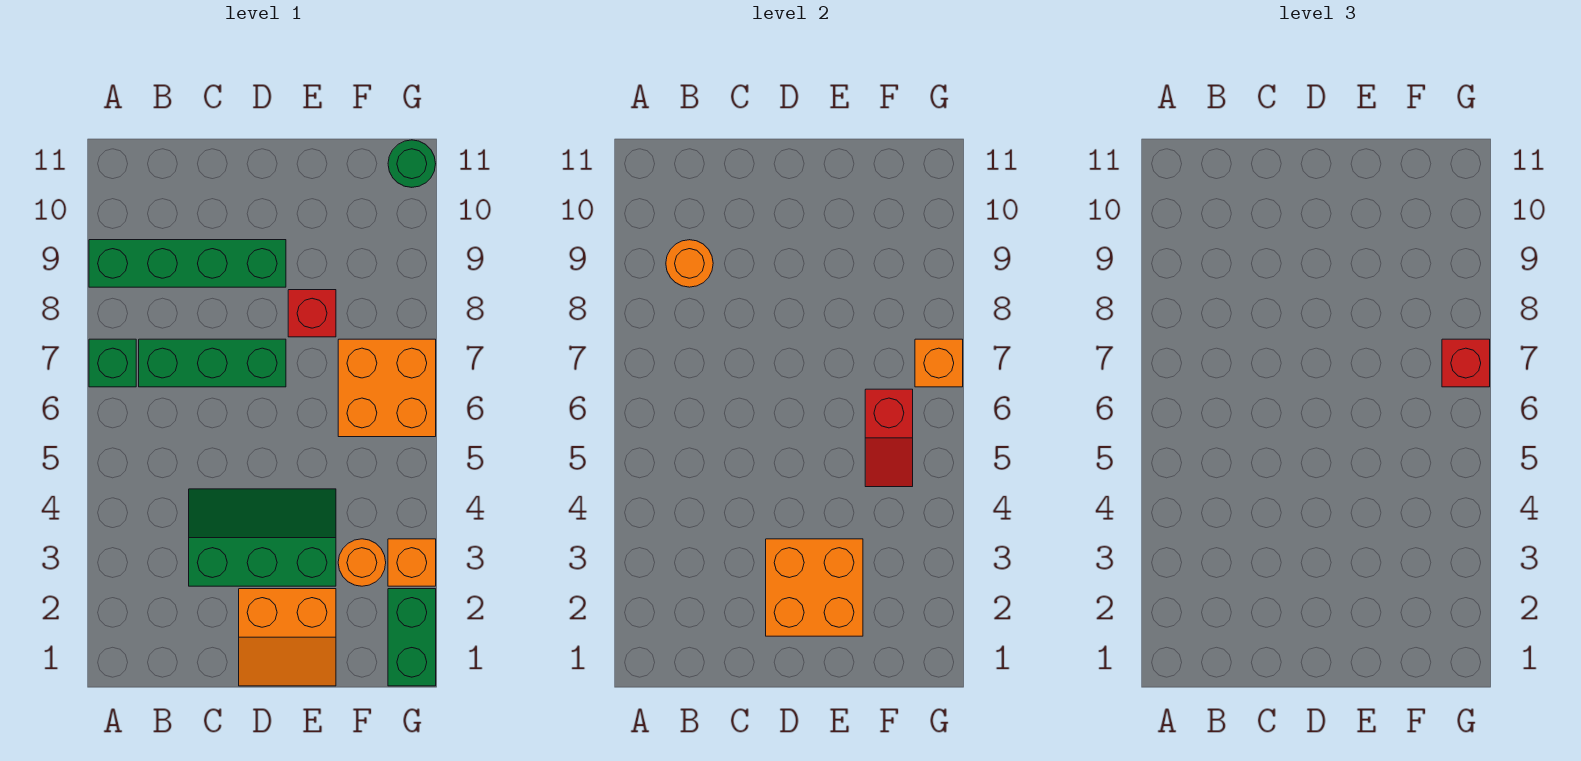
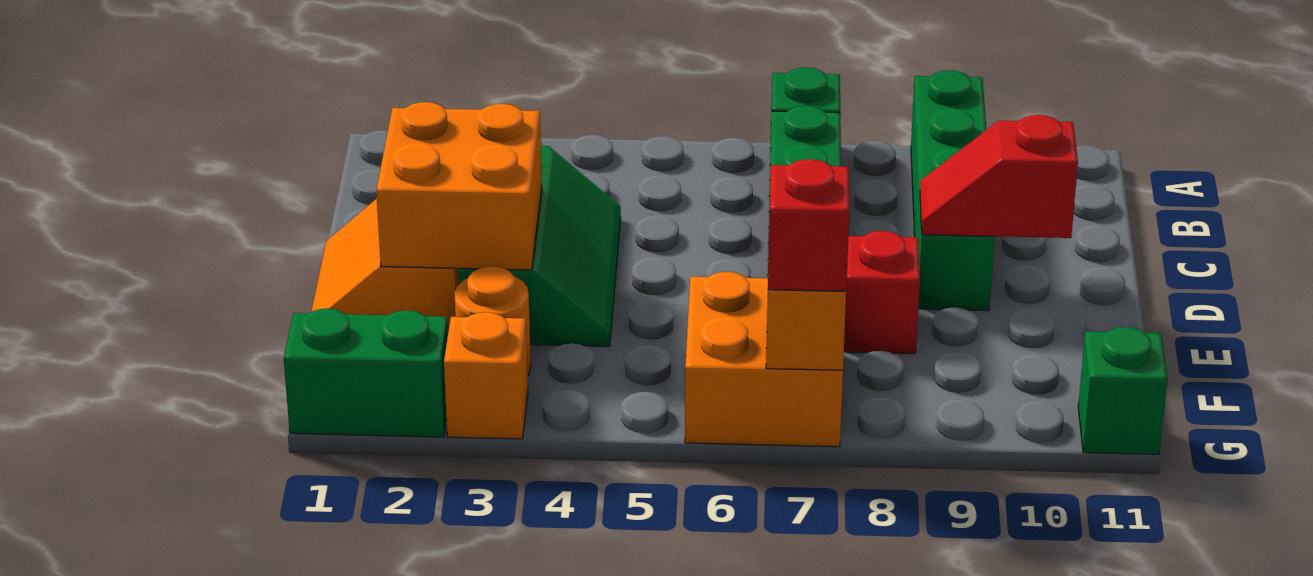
orange 1x1 round brick [666,240,713,287] -> none
red 1x2 slope [865,389,913,487] -> red 1x2 slope moved to [920,115,1078,238]
green 1x1 round brick [388,140,436,187] -> green 1x1 brick [1078,327,1168,454]

